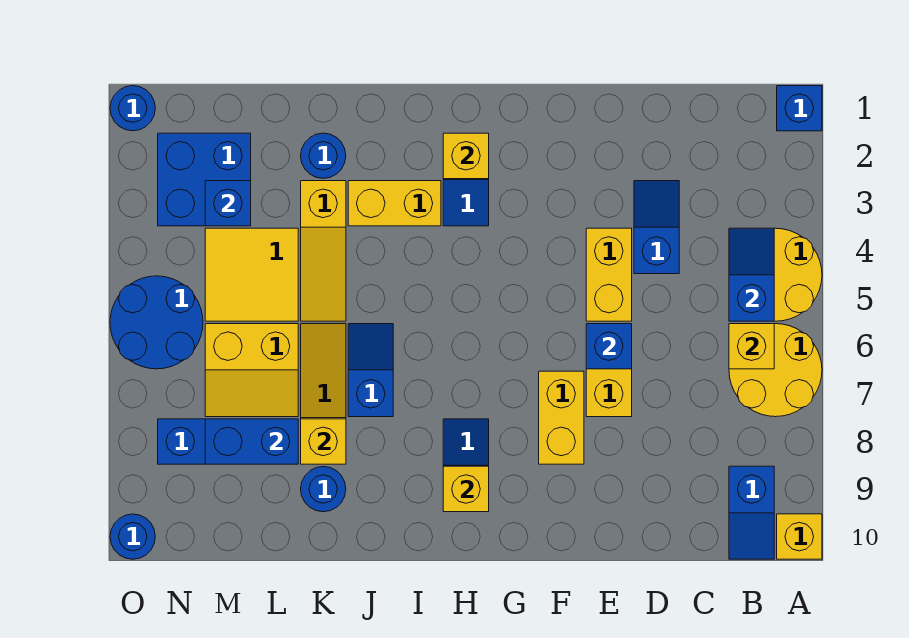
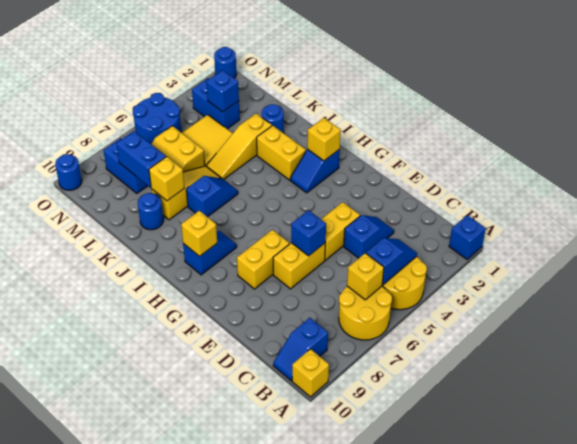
blue 2x2 brick [158,133,251,226] -> blue 1x2 brick [192,79,240,129]

